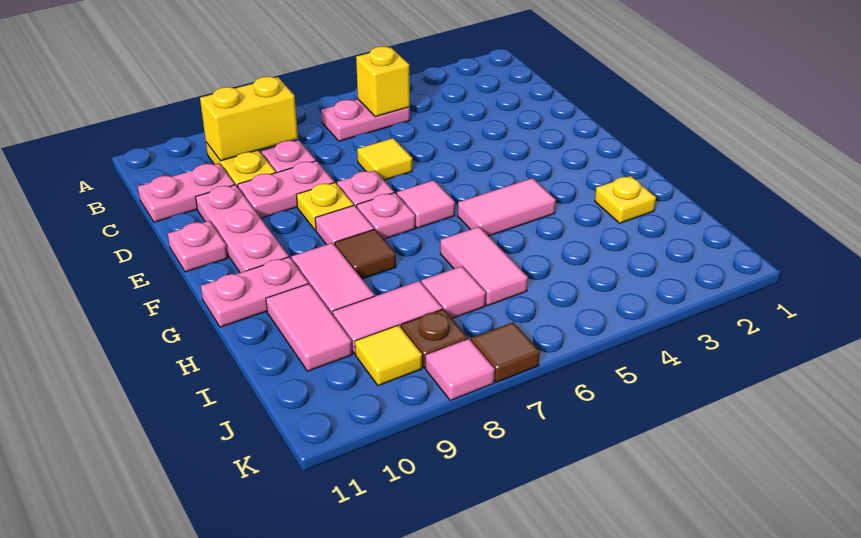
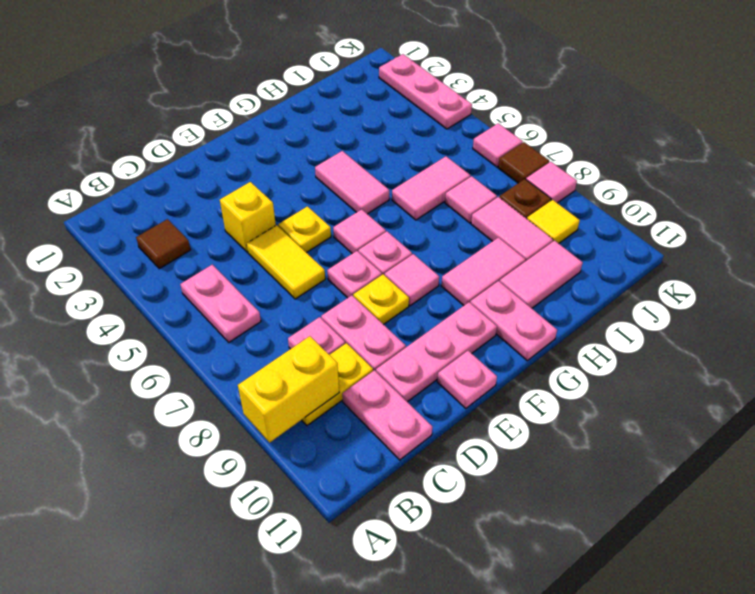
yellow 1x1 brick [356,46,410,117] -> yellow 1x1 brick moved to [220,182,276,252]
yellow 1x2 brick [200,77,298,161] -> yellow 1x2 brick turned to [238,336,339,442]
yellow 1x1 tile [357,138,412,180] -> yellow 1x2 tile [247,225,325,299]
brown 1x1 tile [335,229,396,279] -> brown 1x1 tile moved to [136,219,191,269]
yellow 1x1 plate [595,176,656,223] -> yellow 1x1 plate moved to [278,206,331,253]
none -> pink 1x3 plate [379,54,472,129]
none -> pink 1x1 tile [473,123,523,167]

